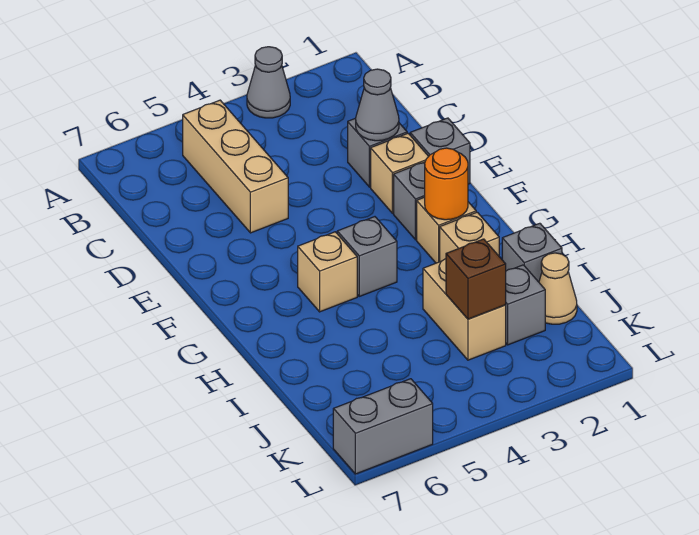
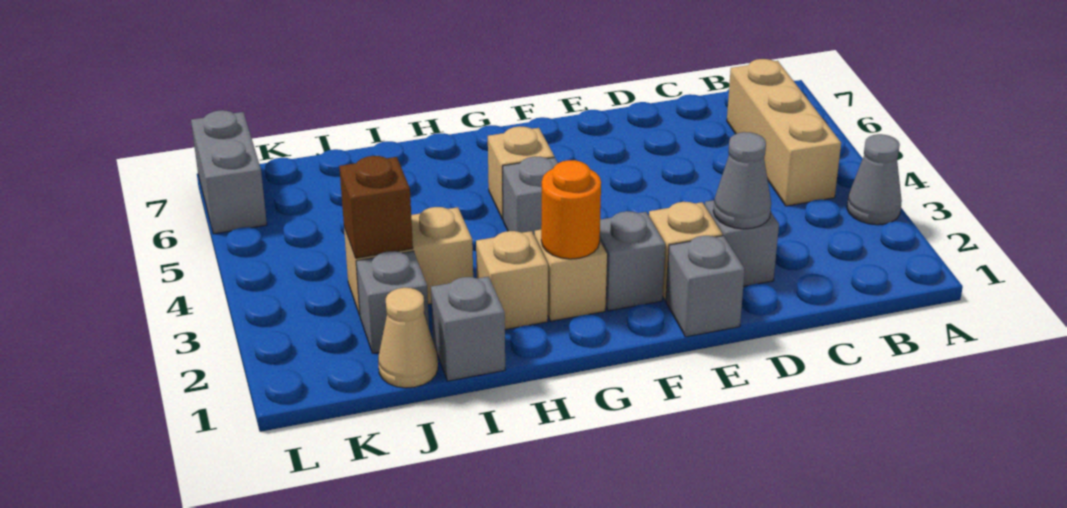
tan 1x3 brick [182,100,288,233] -> tan 1x3 brick turned to [727,59,841,206]

